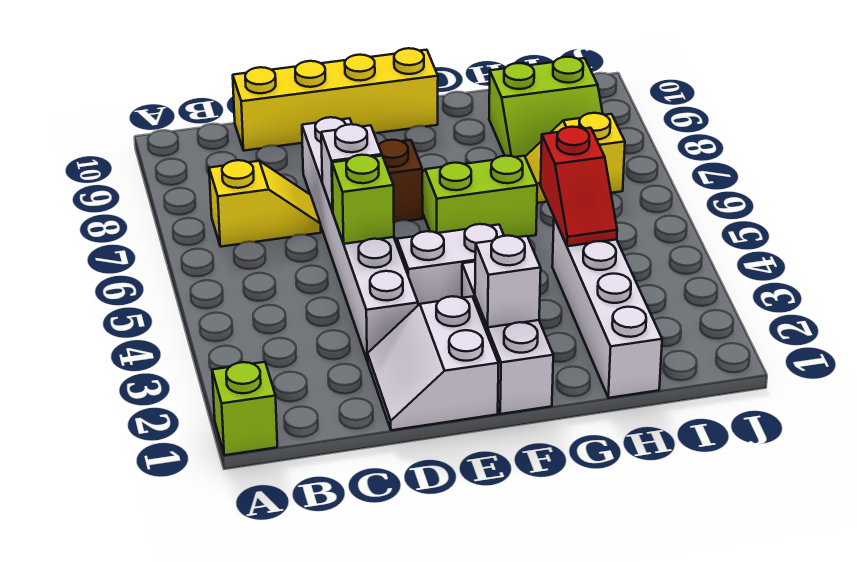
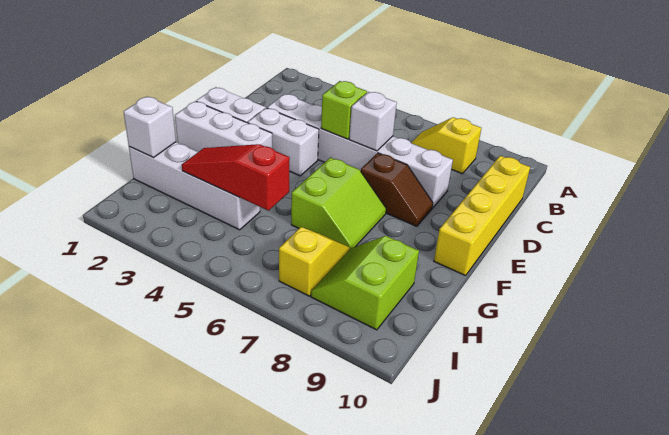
lime 1x1 brick [212,362,277,455] -> none
yellow 1x2 slope [209,160,321,247] -> yellow 1x2 slope turned to [411,117,481,174]
white 1x2 brick [397,224,504,305] -> white 1x2 brick turned to [248,108,319,176]
white 1x1 brick [475,236,541,327] -> white 1x1 brick moved to [123,97,176,158]
red 1x2 slope [540,127,617,246] -> red 1x3 slope [182,144,290,211]

